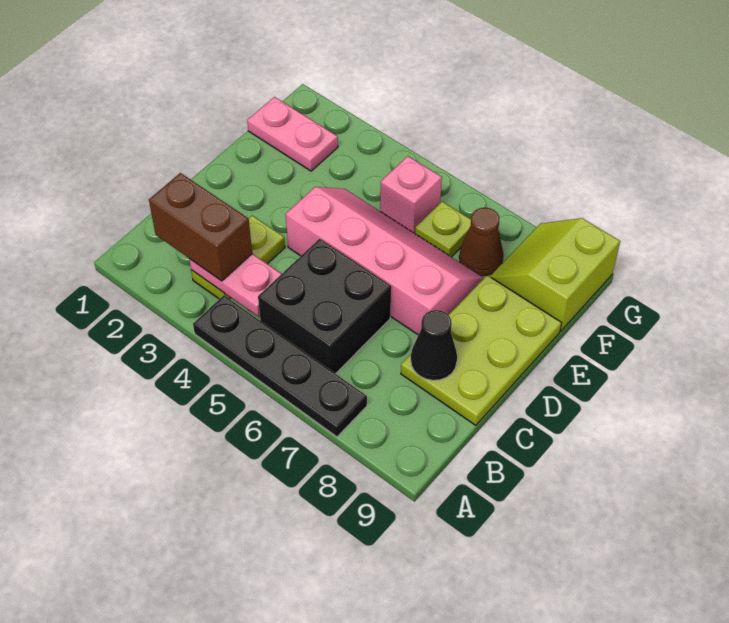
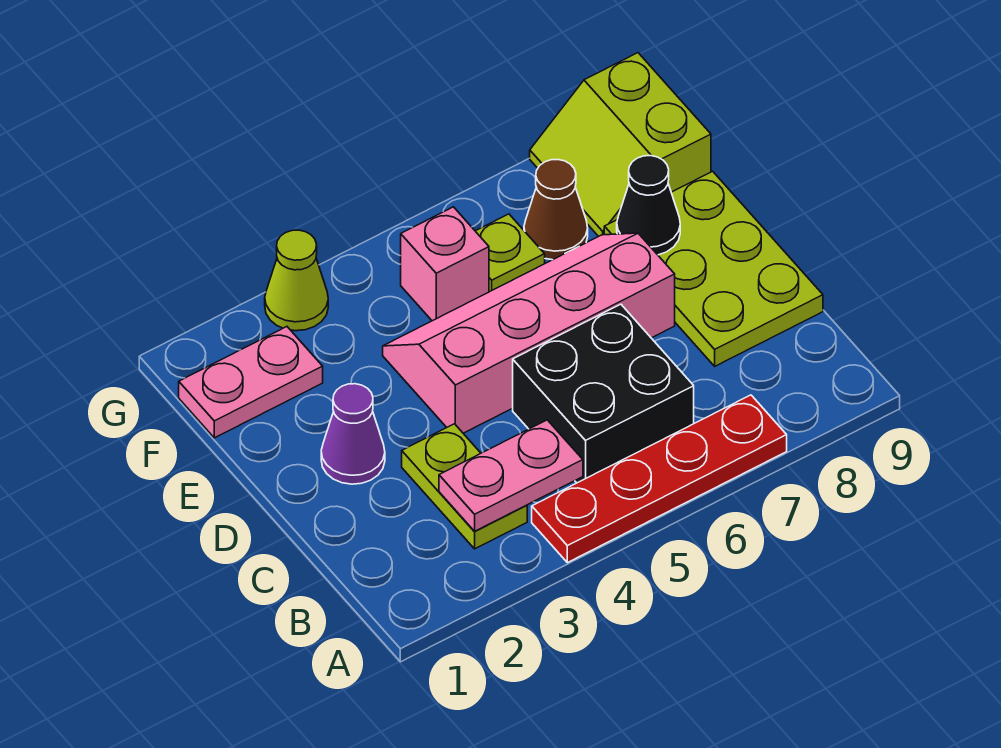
black 1x4 plate [193,295,367,437] -> red 1x4 plate [532,395,787,563]
brown 1x2 brick [149,173,252,281] -> none
black 1x1 cone [411,310,457,380] -> black 1x1 cone moved to [617,156,680,255]
none -> purple 1x1 cone [321,384,385,484]
none -> lime 1x1 cone [265,230,328,331]

